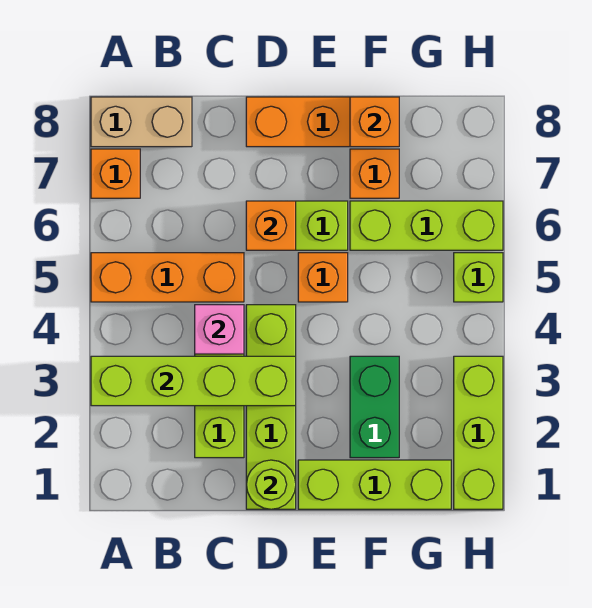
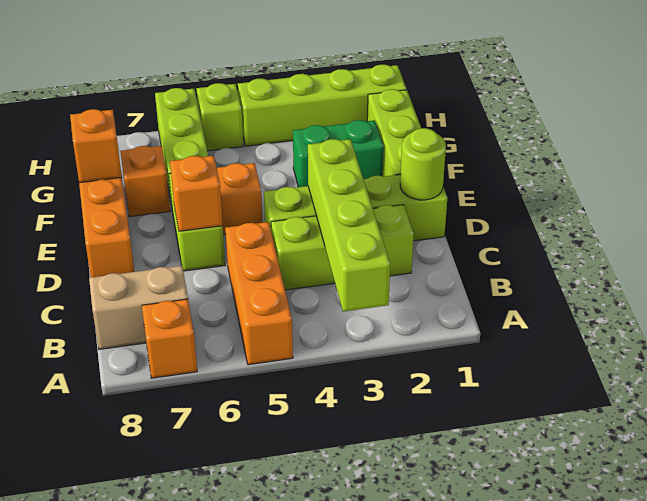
tan 1x2 brick [91,97,192,147] -> tan 1x2 brick turned to [89,266,188,349]
pink 1x1 brick [195,305,244,354] -> none
lime 1x3 brick [454,356,503,509] -> lime 1x4 brick [238,65,406,146]

